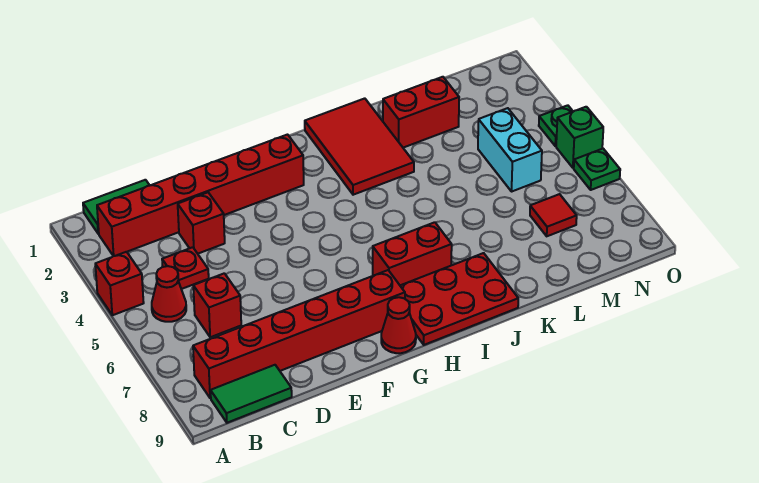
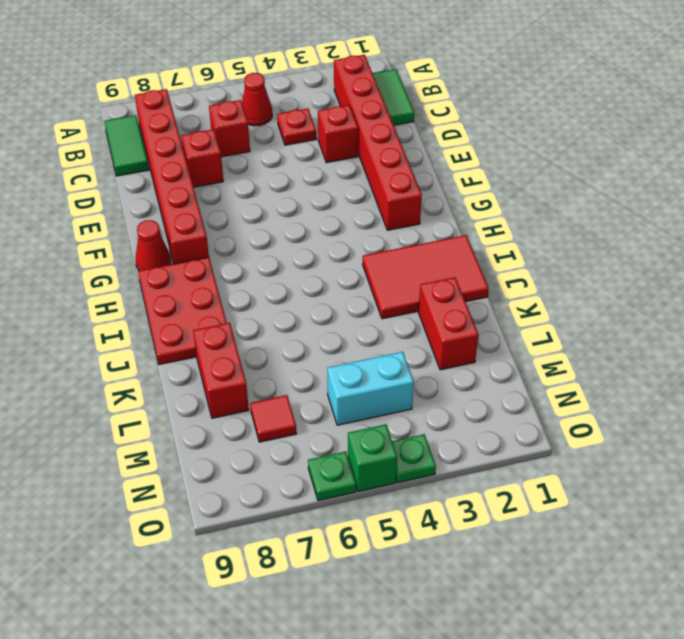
red 1x1 brick [95,252,144,315] -> red 1x1 brick moved to [181,129,223,187]
red 1x2 brick [373,222,452,285] -> red 1x2 brick moved to [193,323,249,418]

